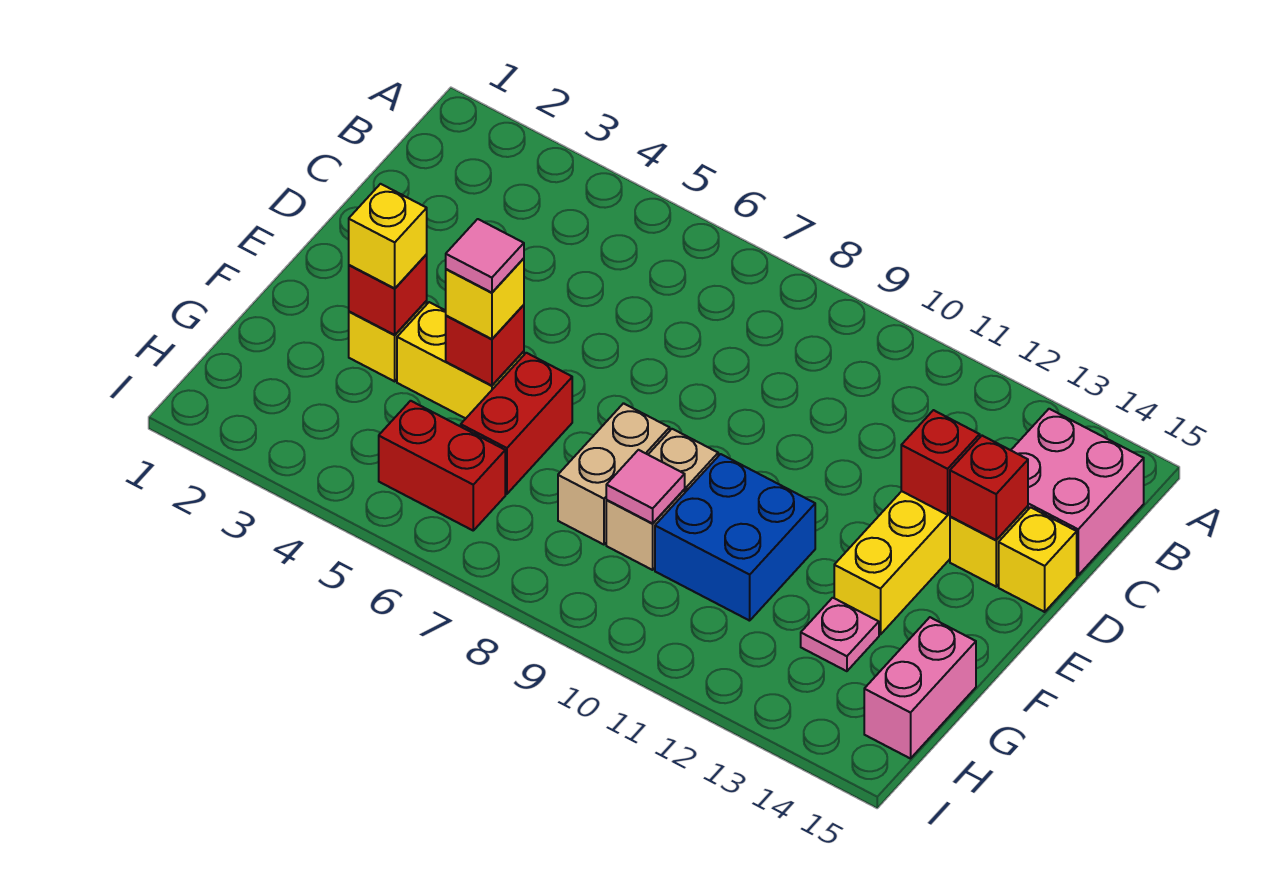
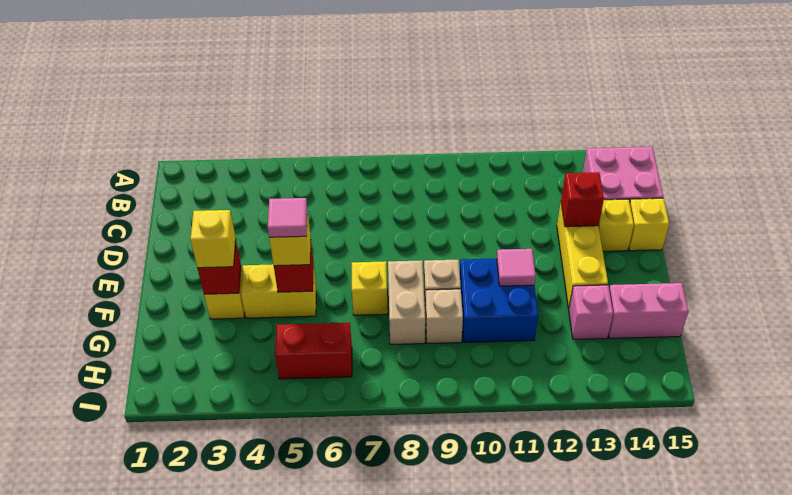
red 1x1 brick [950,436,1028,540] -> none
red 1x2 brick [461,353,572,494] -> none
none -> yellow 1x1 brick [352,261,388,315]
pink 1x1 tile [606,450,685,523] -> pink 1x1 tile moved to [497,249,536,286]
pink 1x1 plate [801,598,879,671] -> pink 1x1 brick [569,285,613,339]
pink 1x2 brick [864,617,976,759] -> pink 1x2 brick turned to [608,283,688,338]

